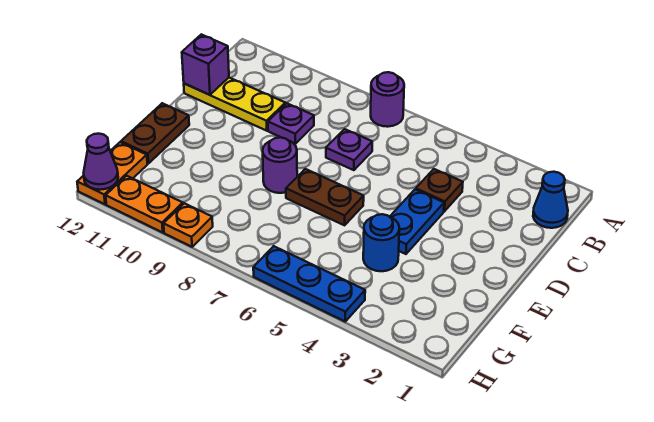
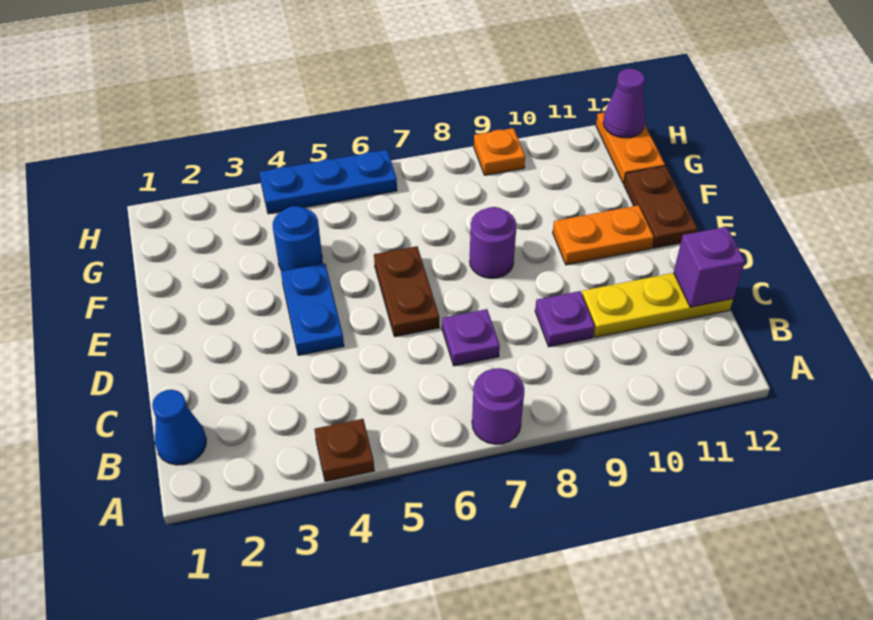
brown 1x1 plate [416,169,463,211] -> brown 1x1 plate moved to [314,419,374,481]
brown 1x2 plate [286,169,364,225] -> brown 1x2 plate turned to [374,246,439,337]
orange 1x2 plate [106,176,183,232] -> orange 1x2 plate moved to [553,205,654,265]

